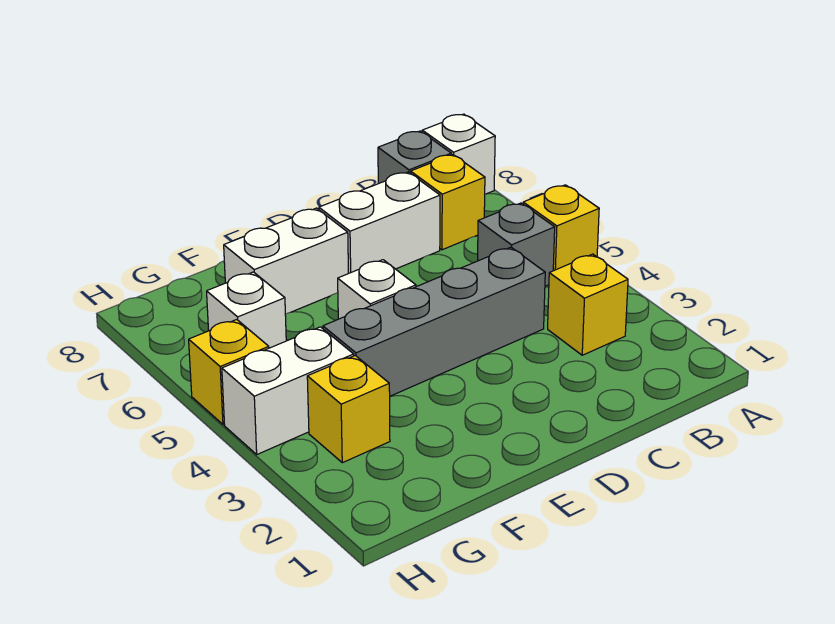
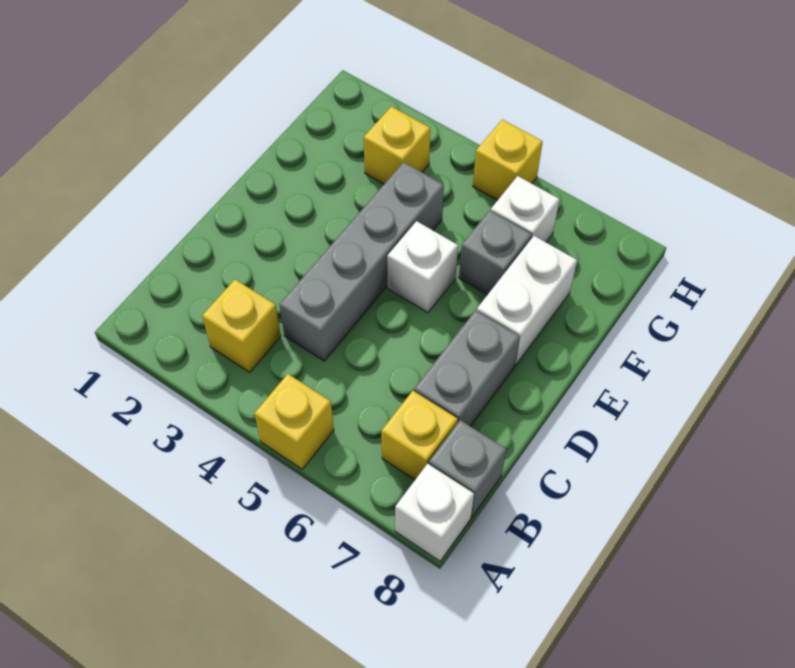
grey 1x1 brick [478,203,555,286] -> grey 1x1 brick moved to [459,211,532,295]
white 1x2 brick [319,172,440,273] -> grey 1x2 brick [414,310,520,426]
white 1x2 brick [222,327,354,454] -> none

